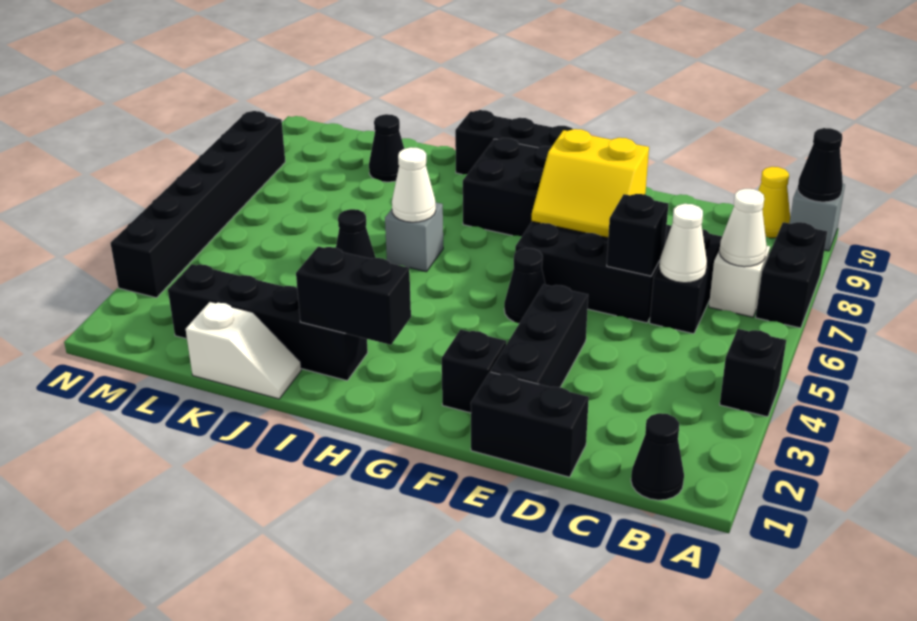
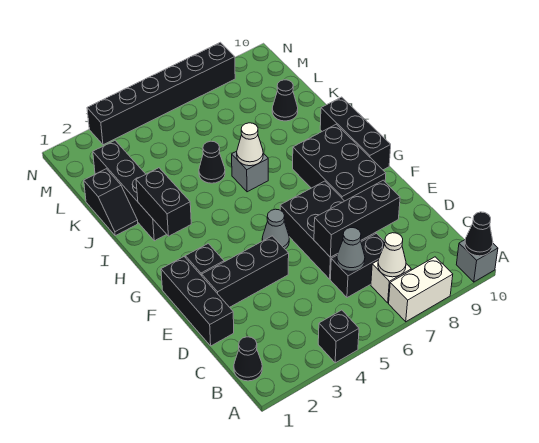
black 1x2 brick [756,222,827,328] -> white 1x2 brick [389,257,453,322]
yellow 1x1 cone [758,167,790,238] -> none
white 1x1 cone [659,204,707,283] -> grey 1x1 cone [337,228,365,271]
black 1x2 brick [471,372,589,477] -> black 1x3 brick [161,257,234,346]
black 1x1 brick [607,194,668,276] -> black 1x3 brick [314,180,400,257]
yellow 2x2 slope [532,129,649,238] -> none
black 1x1 cone [504,248,545,323] -> grey 1x1 cone [262,209,289,249]
white 1x2 slope [186,302,301,399] -> black 1x2 slope [84,169,138,236]

